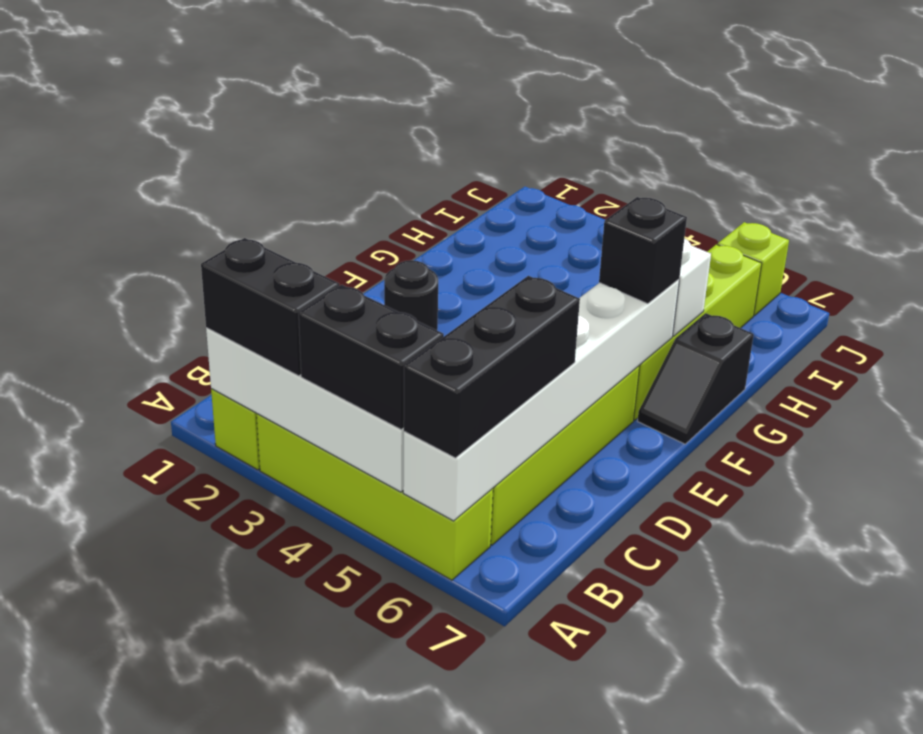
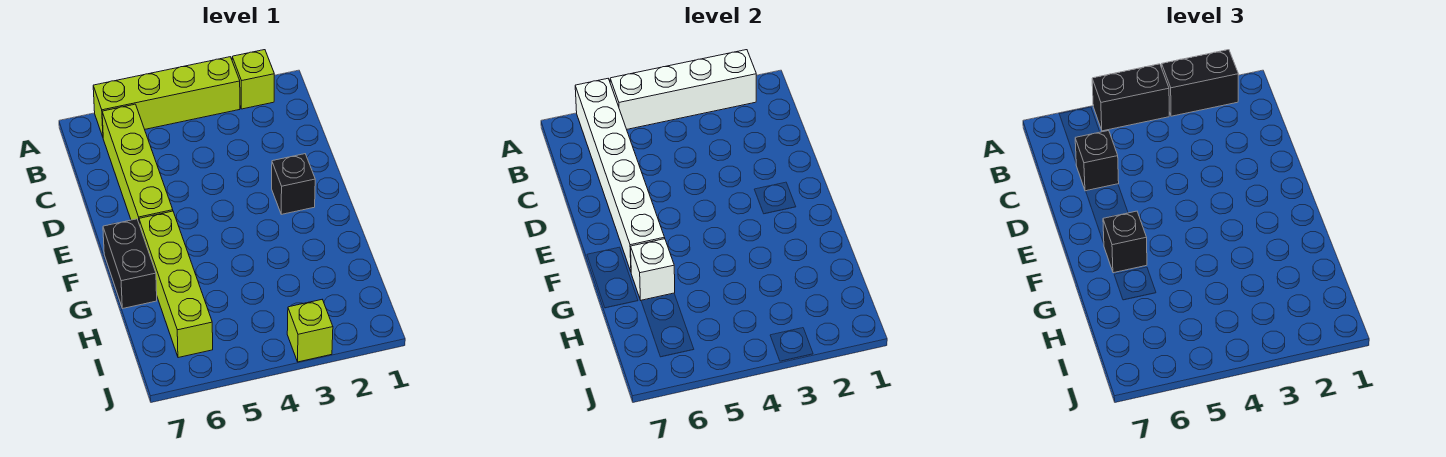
black 1x3 brick [404,276,580,458] -> black 1x1 brick [1075,130,1119,191]
black 1x1 round brick [384,260,438,330] -> black 1x1 brick [272,154,315,214]
black 1x2 slope [638,313,754,444] -> black 1x2 brick [103,219,157,308]
lime 1x1 brick [717,222,789,316] -> lime 1x1 brick moved to [287,300,333,362]

